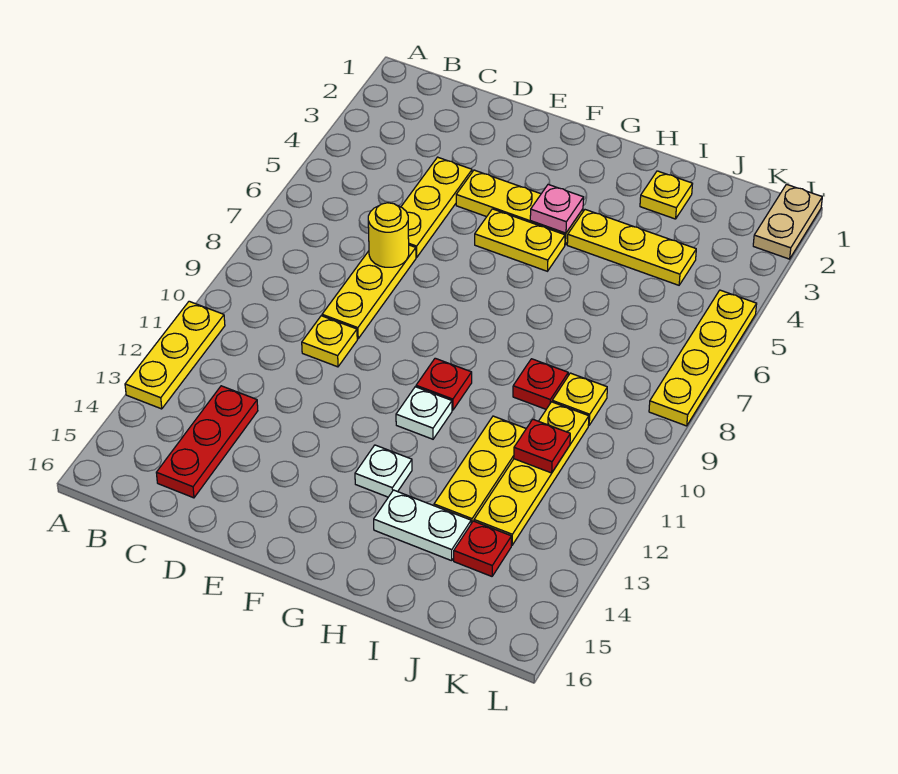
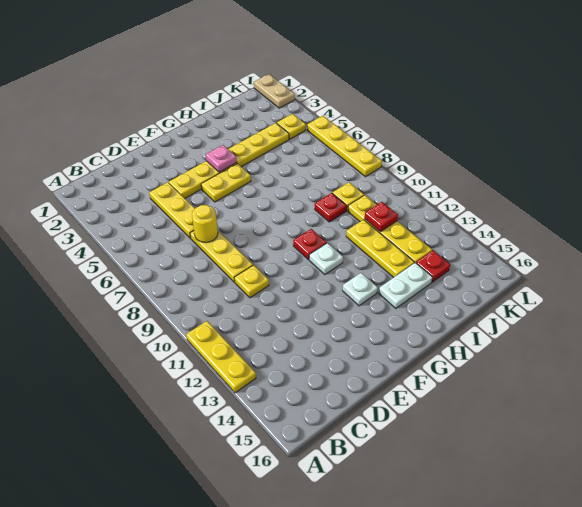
red 1x3 plate [156,386,258,498] -> none
yellow 1x1 plate [640,171,692,219] -> yellow 1x1 plate moved to [277,114,306,139]

